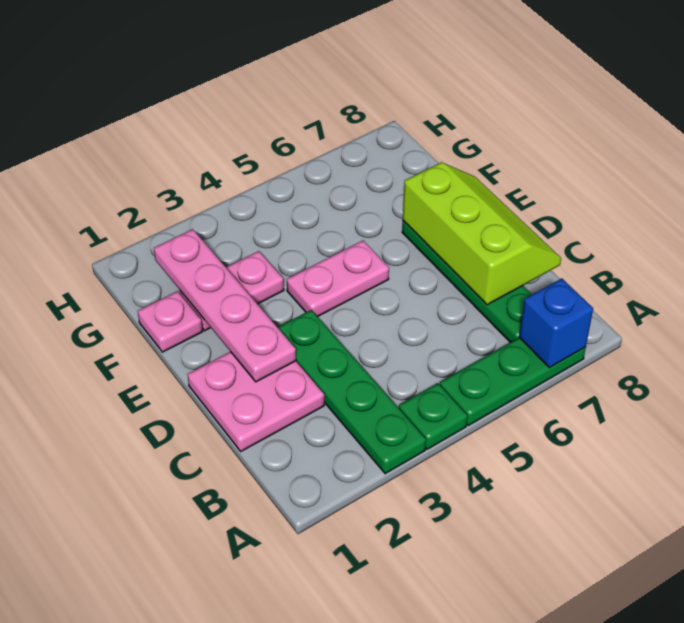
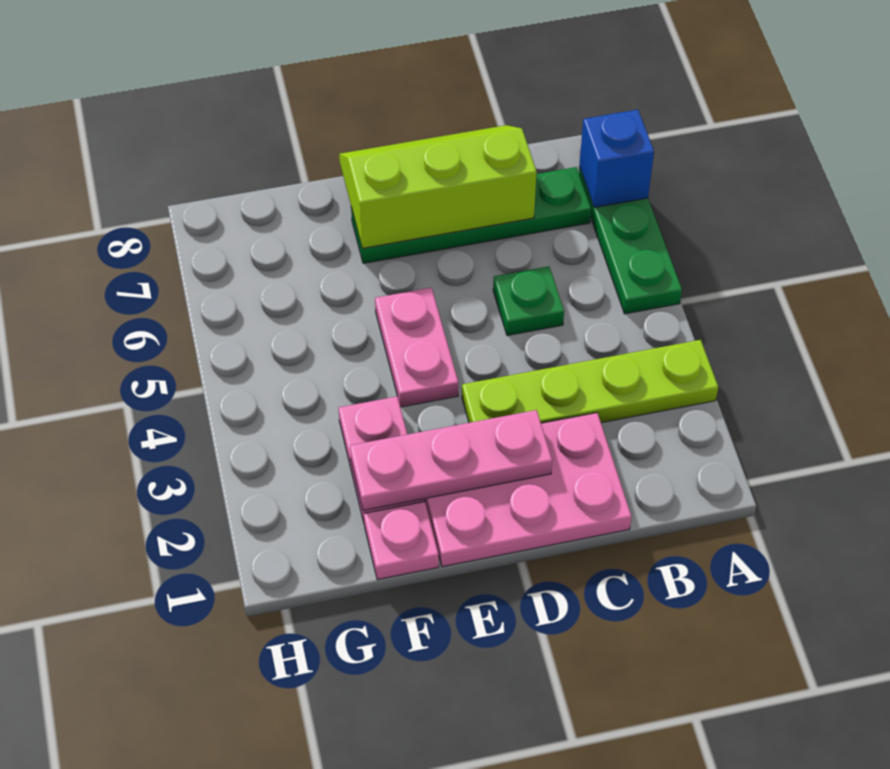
green 1x4 plate [278,310,426,474] -> lime 1x4 plate [462,340,718,423]
green 1x1 plate [399,383,467,449] -> green 1x1 plate moved to [493,266,564,336]
pink 2x2 plate [187,352,324,451] -> pink 2x3 plate [424,413,631,567]
pink 1x4 plate [154,229,296,382] -> pink 1x3 plate [350,410,552,510]

